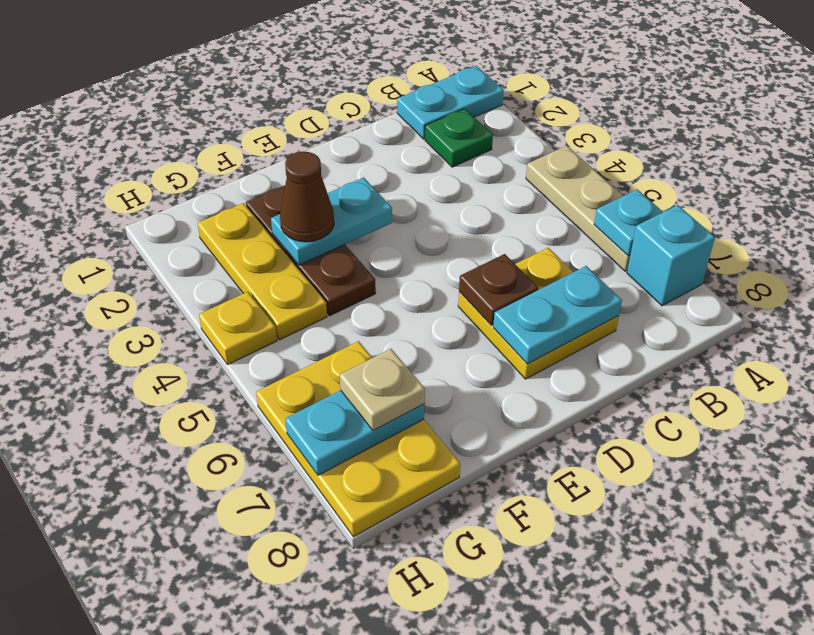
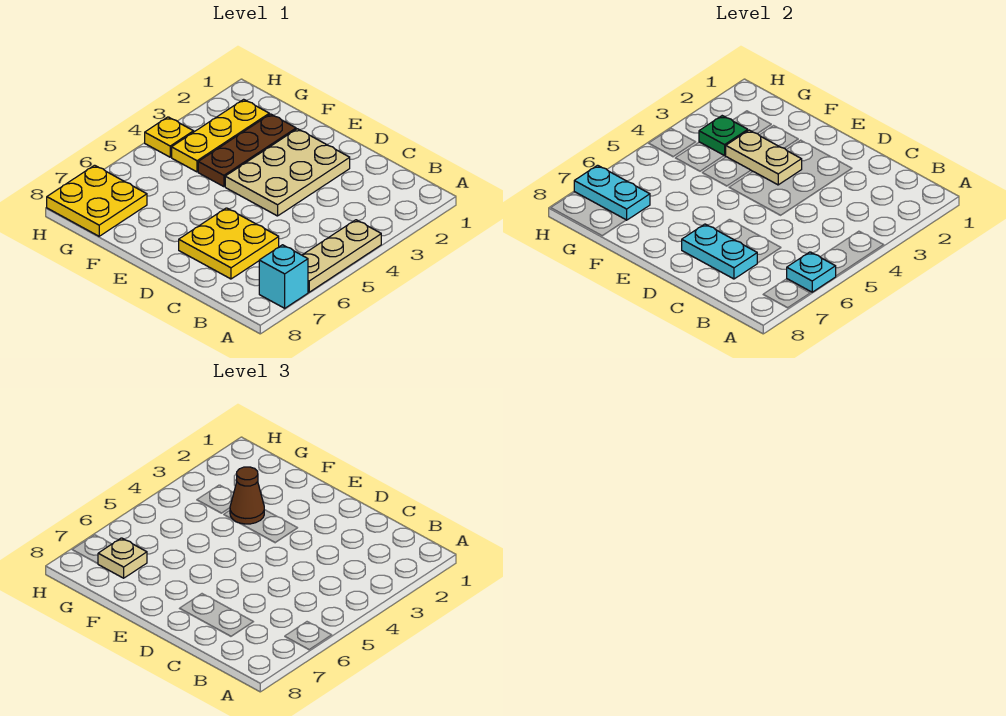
cyan 1x2 plate [397,66,504,139] -> none
green 1x1 plate [425,109,493,167] -> green 1x1 plate moved to [699,116,748,156]
none -> tan 2x3 plate [225,129,350,216]
brown 1x1 plate [459,254,538,325] -> none
cyan 1x2 plate [271,178,392,265] -> tan 1x2 plate [726,130,802,185]
yellow 2x3 plate [256,341,460,537] -> yellow 2x2 plate [47,165,147,236]

